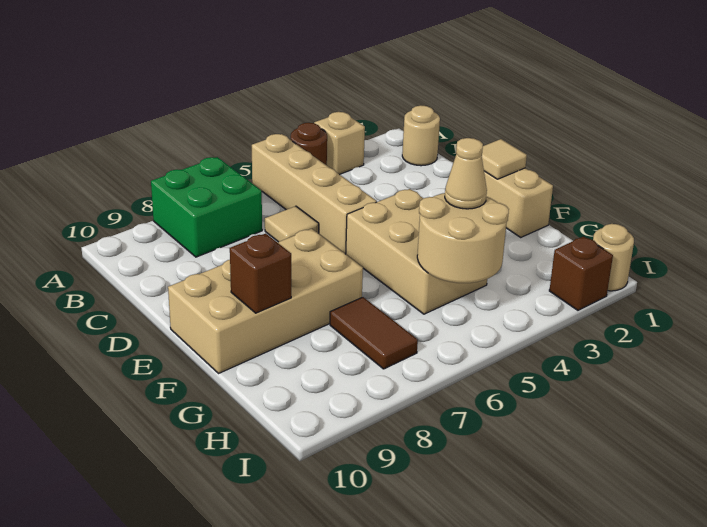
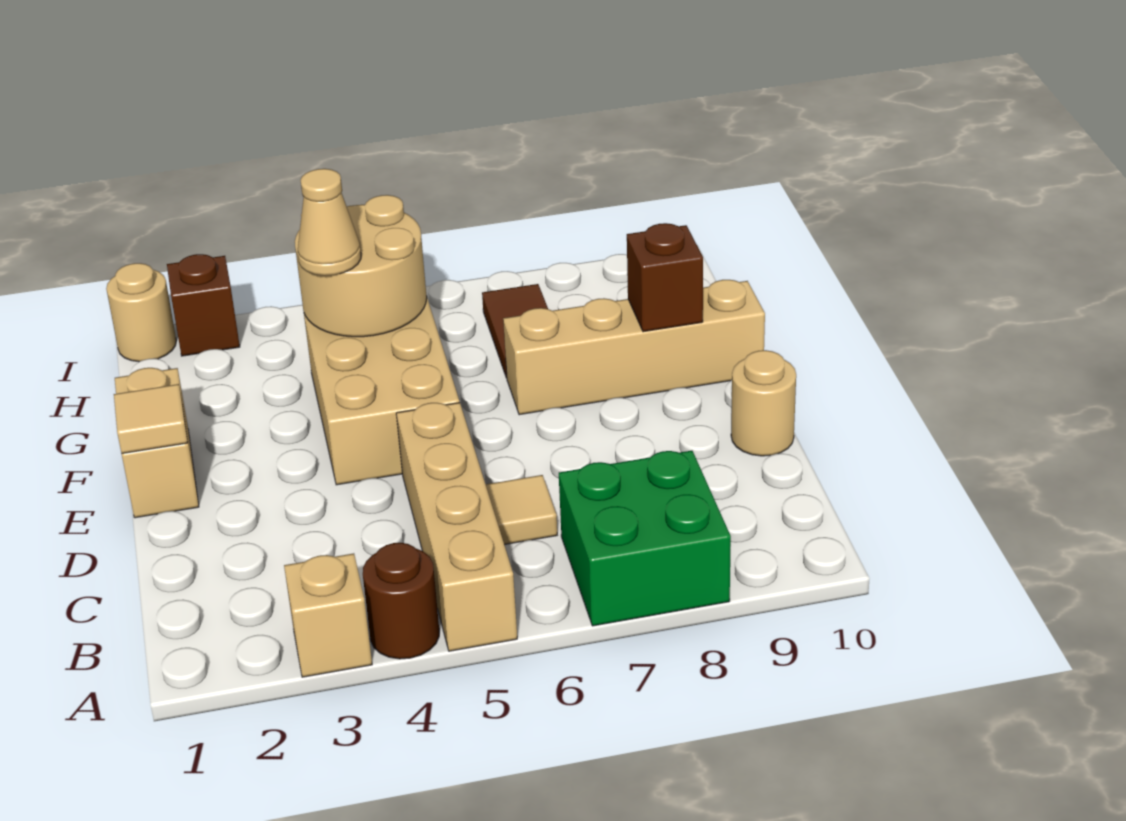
tan 1x1 round brick [402,105,440,166] -> tan 1x1 round brick moved to [731,350,796,456]
tan 2x4 brick [168,229,363,373] -> tan 1x4 brick [503,280,765,415]

